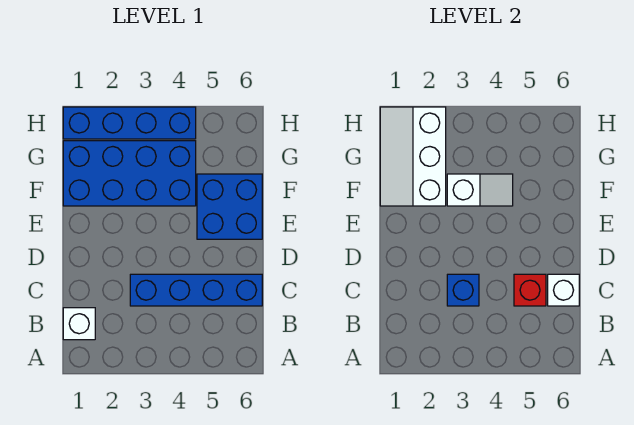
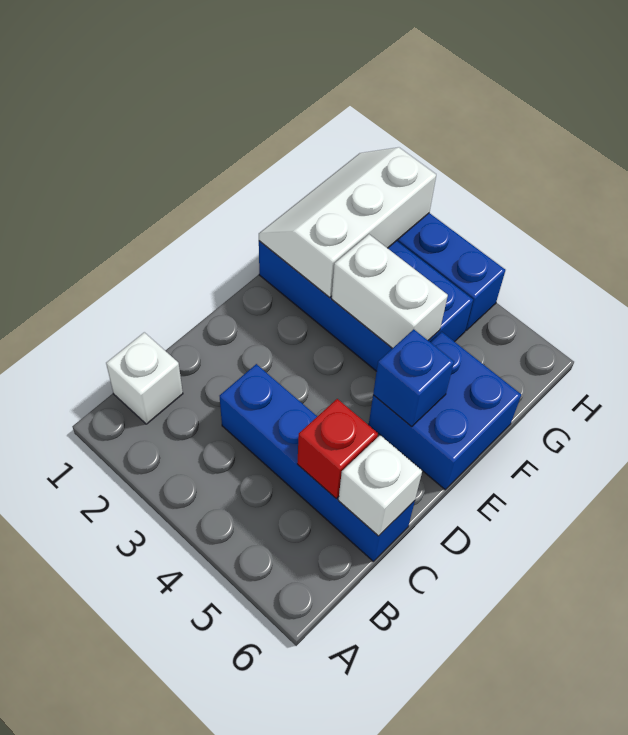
blue 1x1 brick [447,274,479,306] -> blue 1x1 brick moved to [373,329,454,427]
white 1x2 slope [447,174,513,206] -> white 1x2 brick [332,234,448,348]

